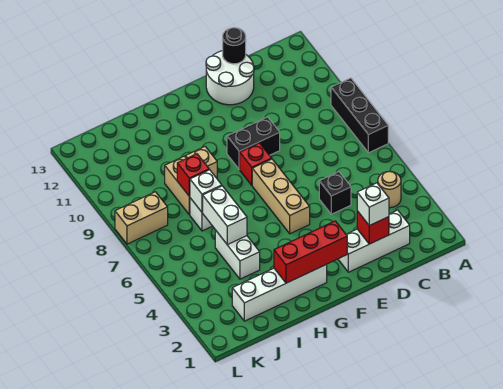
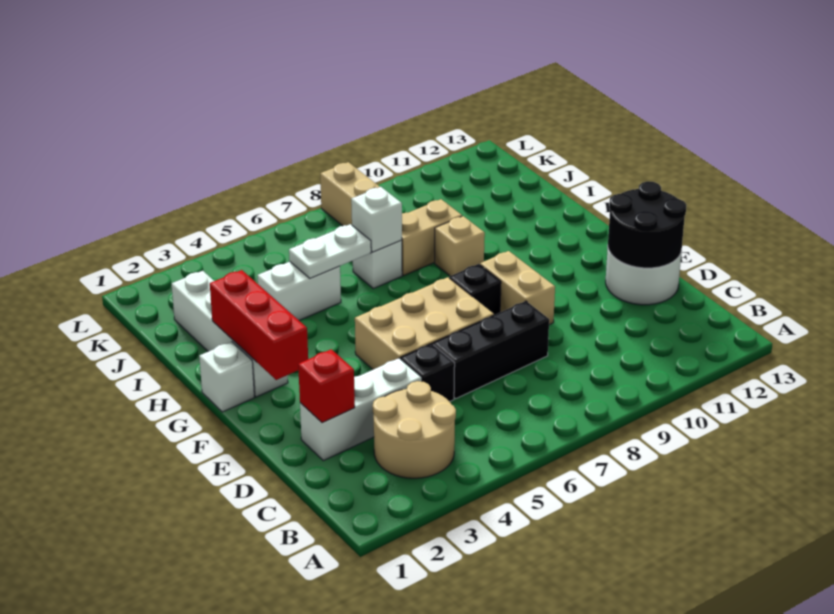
black 1x3 brick [331,78,388,153] -> black 1x3 brick moved to [433,301,549,399]
tan 1x1 round brick [378,171,401,208] -> tan 2x2 round brick [373,381,456,478]
white 1x3 brick [338,210,410,272] -> white 1x3 brick turned to [300,358,422,461]
white 1x1 brick [357,183,389,226] -> white 1x1 brick moved to [199,342,255,412]
black 1x1 round brick [223,28,246,64] -> black 2x2 round brick [608,181,686,268]
black 1x2 brick [227,117,280,170] -> tan 1x2 brick [480,251,555,325]
tan 1x3 brick [252,159,310,234] -> tan 2x3 brick [355,277,494,369]
red 1x1 brick [240,143,272,185] -> black 1x1 brick [450,264,501,315]
white 1x2 brick [202,186,247,245] -> white 1x2 plate [289,224,371,278]
red 1x1 brick [177,154,209,196] -> none

